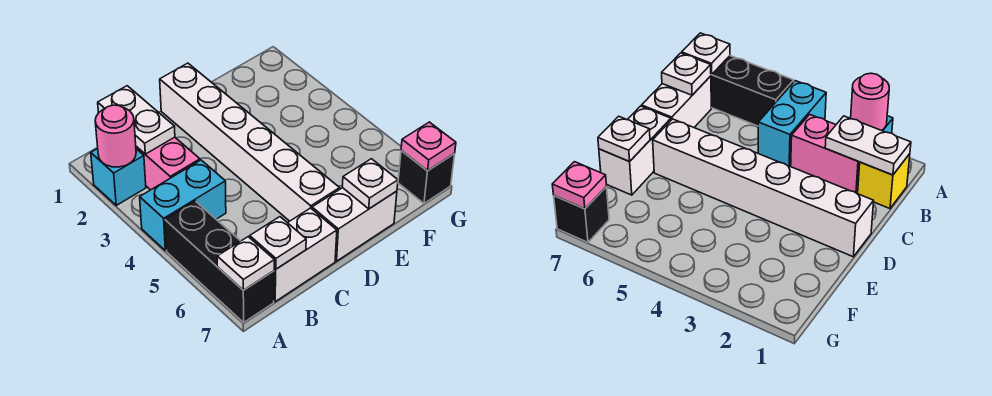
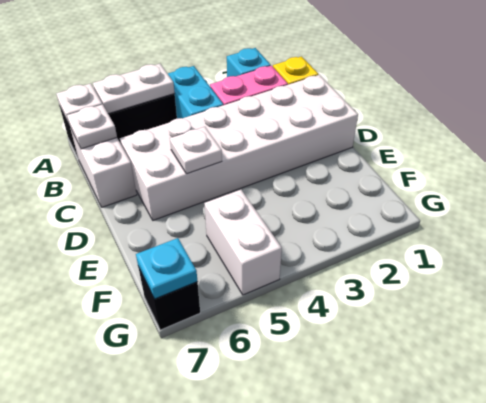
pink 1x1 round brick [95,105,136,167] -> none
white 1x2 plate [98,86,175,154] -> white 1x2 plate moved to [93,64,175,114]
white 1x6 brick [160,63,340,221] -> white 2x6 brick [120,75,358,220]
white 1x2 brick [312,188,397,261] -> white 1x2 brick moved to [204,190,282,295]
white 1x1 plate [342,159,398,209] -> white 1x1 plate moved to [170,127,222,174]
pink 1x1 plate [401,122,456,171] -> cyan 1x1 plate [136,238,197,299]

